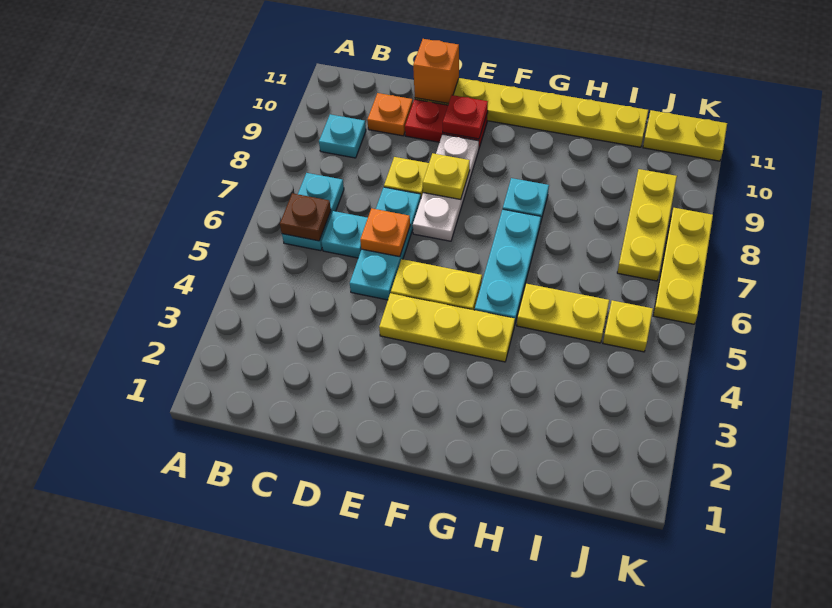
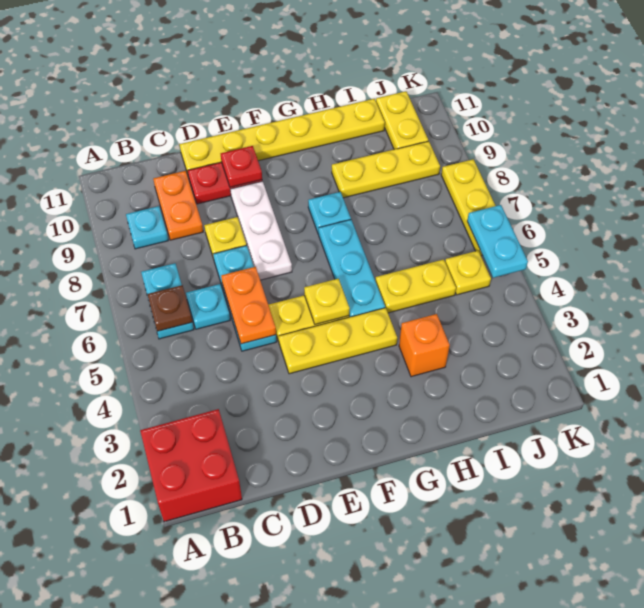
none -> red 2x2 brick [140,409,242,522]
orange 1x1 plate [367,93,413,136] -> orange 1x2 plate [153,171,203,240]
orange 1x1 plate [360,208,410,257] -> orange 1x2 plate [221,267,276,344]
orange 1x1 brick [413,39,459,103] -> orange 1x1 brick moved to [399,314,450,377]
yellow 1x1 plate [423,153,470,199] -> yellow 1x1 plate moved to [304,279,350,324]
yellow 1x3 plate [617,169,677,281] -> yellow 1x3 plate turned to [332,141,440,198]
yellow 1x2 plate [643,110,727,161] -> yellow 1x2 plate turned to [376,91,428,149]
none -> cyan 1x2 plate [467,205,528,278]

